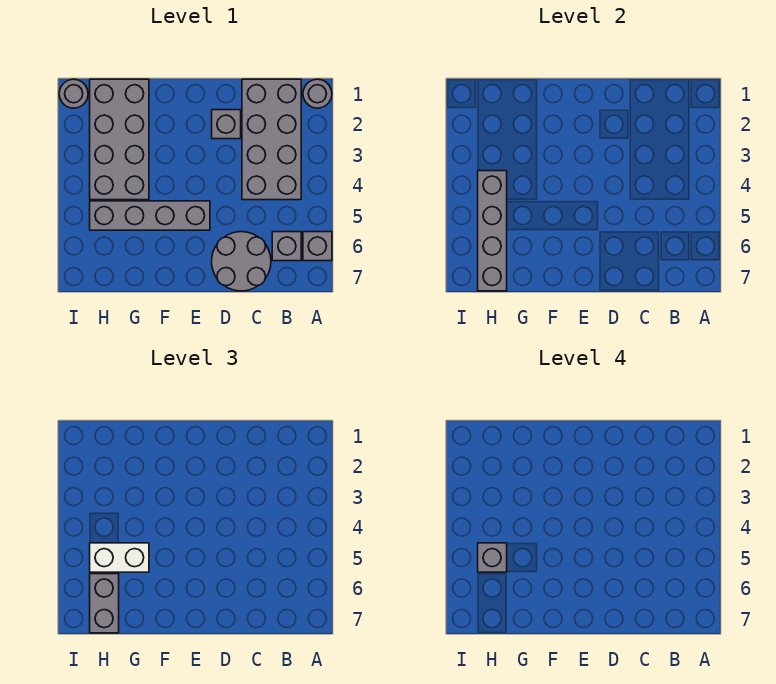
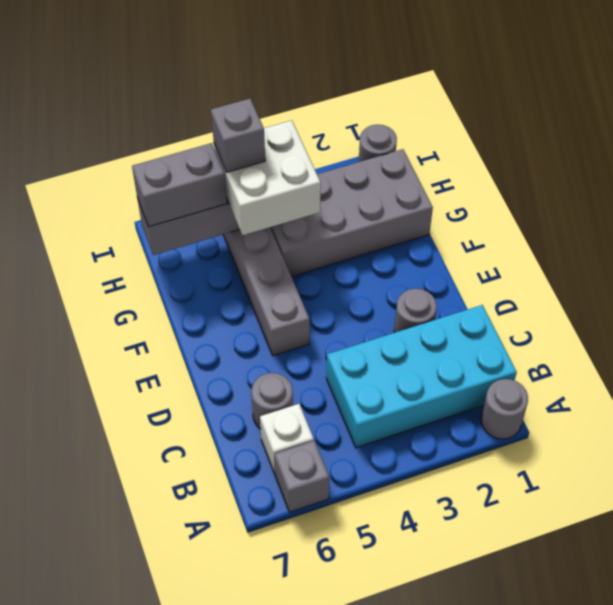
grey 2x4 brick [242,79,301,200] -> cyan 2x4 brick [326,305,517,448]
grey 1x1 brick [272,232,301,261] -> white 1x1 brick [260,404,314,474]
grey 2x2 round brick [212,232,271,291] -> grey 1x1 round brick [251,373,293,429]
grey 1x1 brick [212,110,241,139] -> grey 1x1 round brick [394,289,437,333]
white 1x2 brick [90,543,149,572] -> white 2x2 brick [214,120,321,235]

